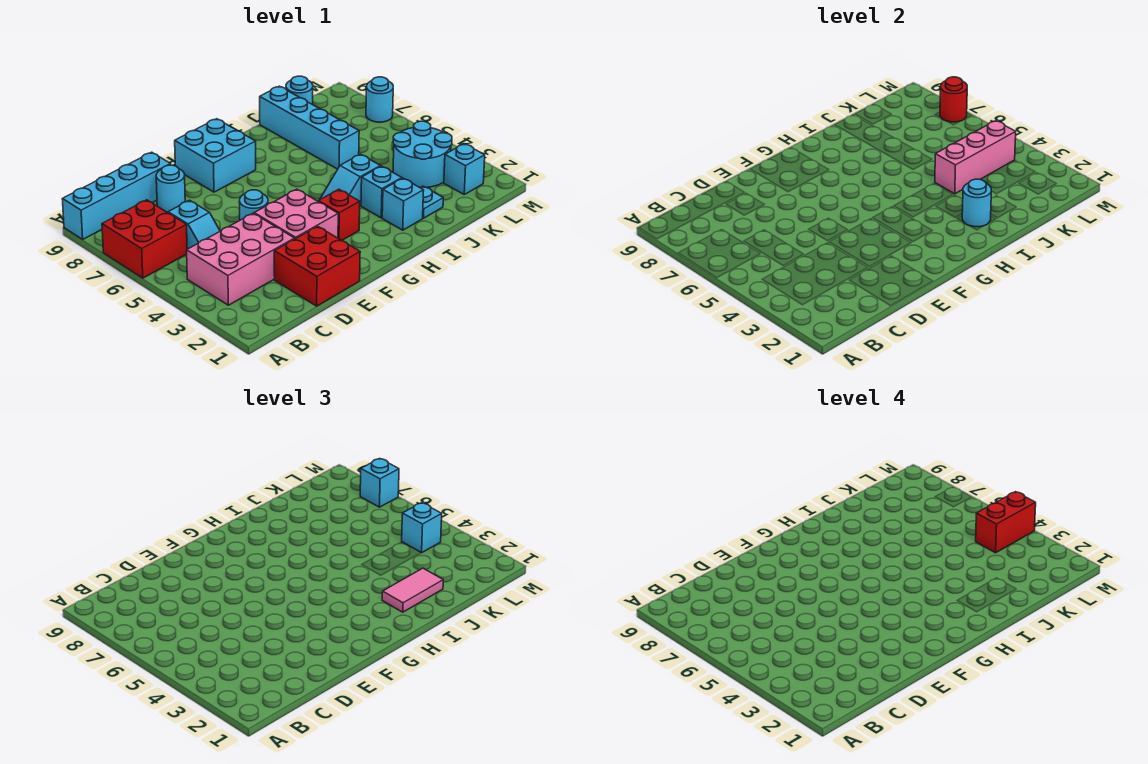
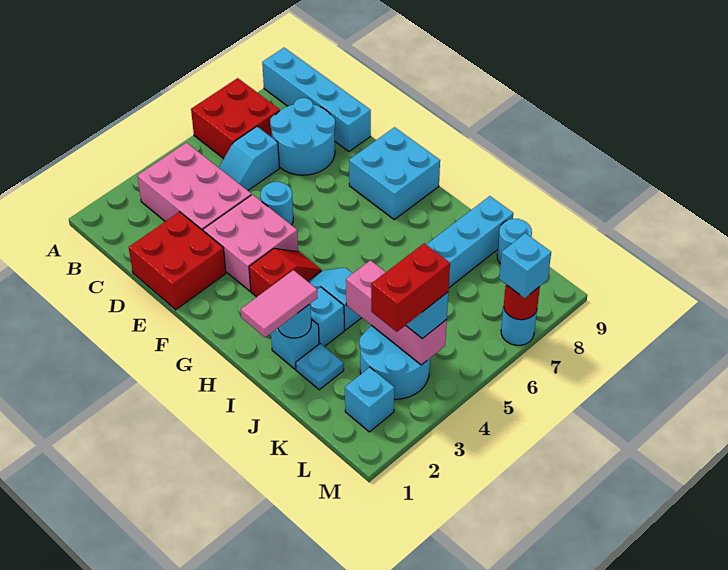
cyan 1x1 round brick [156,165,185,212] -> cyan 2x2 round brick [270,98,335,175]
pink 1x2 tile [382,568,443,612] -> pink 1x2 tile turned to [241,270,318,337]
red 1x2 brick [976,492,1036,553] -> red 1x2 brick turned to [371,243,450,332]

